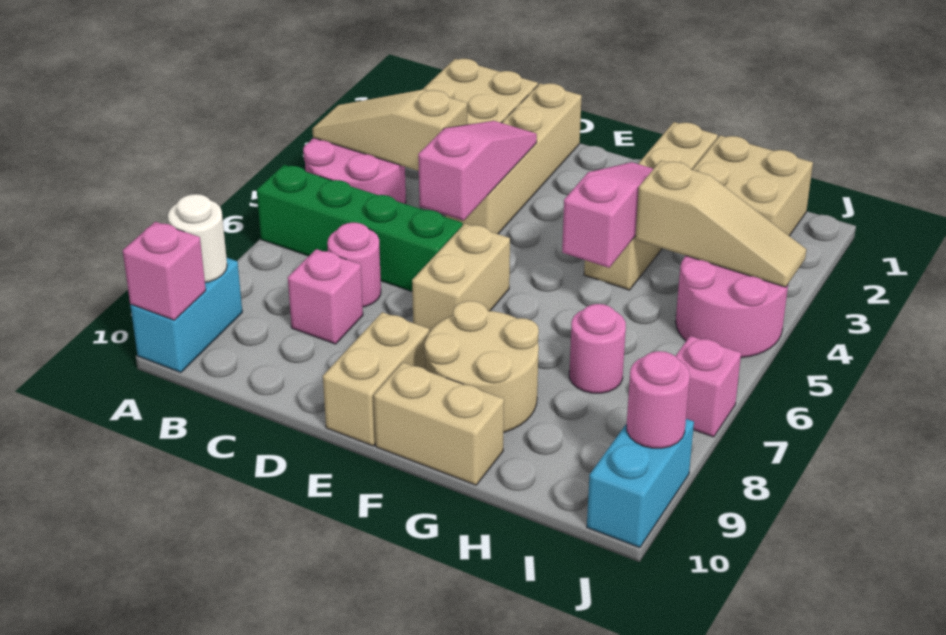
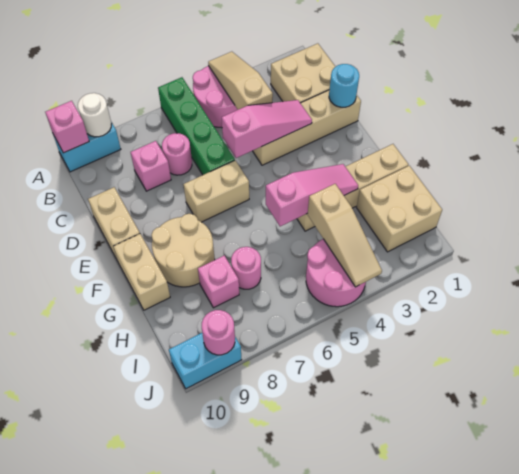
none -> cyan 1x1 round brick [329,64,359,107]
tan 1x2 brick [323,312,429,446] -> tan 1x2 brick turned to [88,187,140,261]
pink 1x1 brick [675,336,741,437] -> pink 1x1 brick moved to [198,256,239,308]

